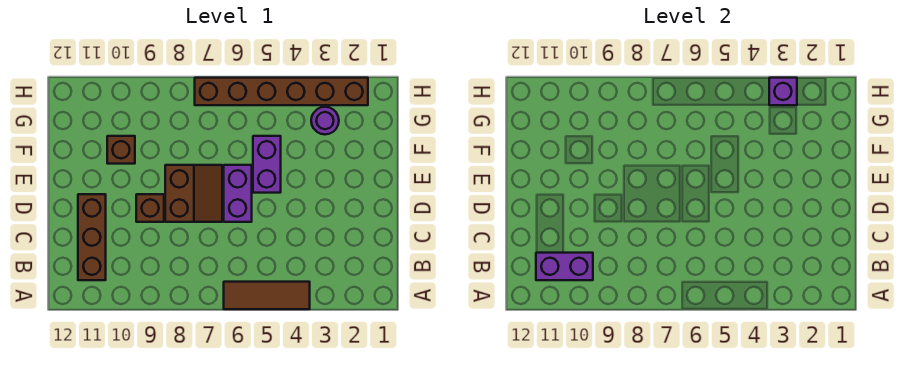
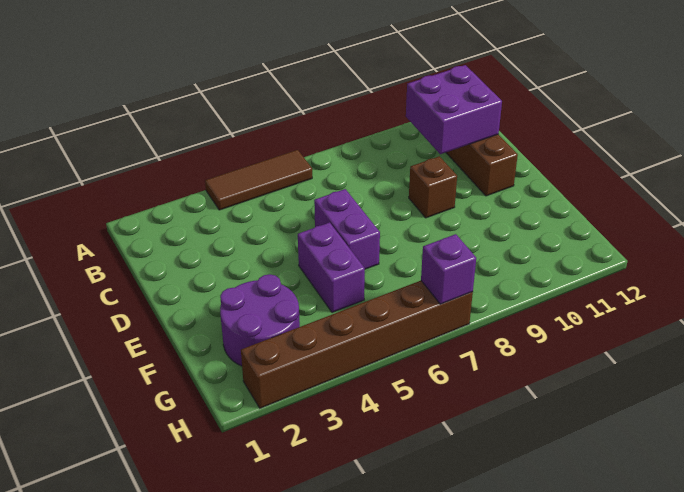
purple 1x2 brick [536,253,593,280] -> purple 2x2 brick [406,65,502,154]
brown 2x2 slope [165,165,222,222] -> none
brown 1x1 brick [107,136,135,164] -> none
purple 1x1 round brick [311,107,339,134] -> purple 2x2 round brick [220,274,300,366]
purple 1x1 brick [769,78,797,105] -> purple 1x1 brick moved to [421,234,476,304]

